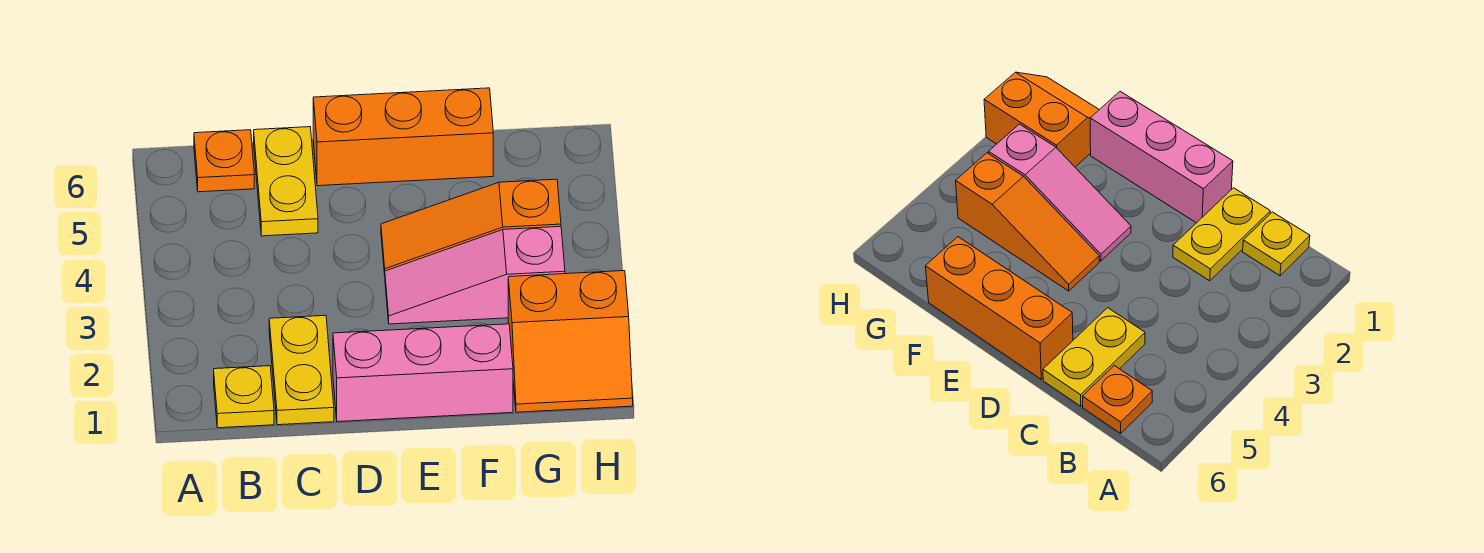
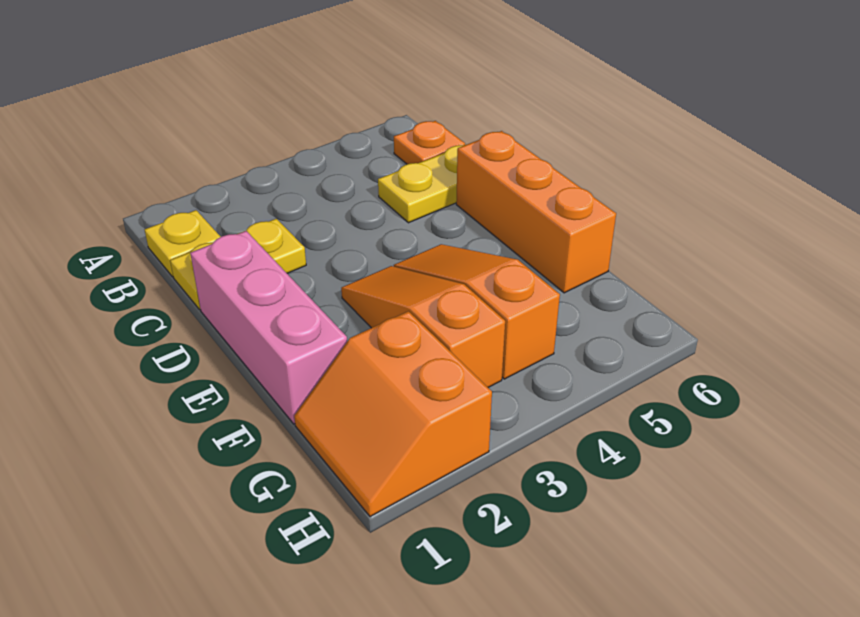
pink 1x3 slope [385,227,565,324] -> orange 1x3 slope [341,266,505,387]

